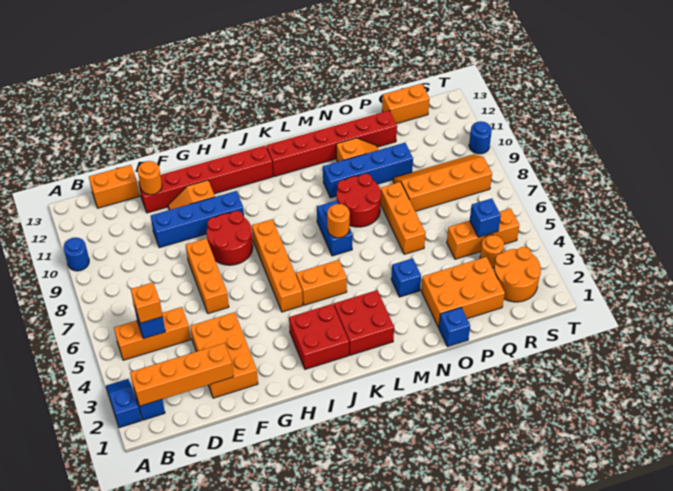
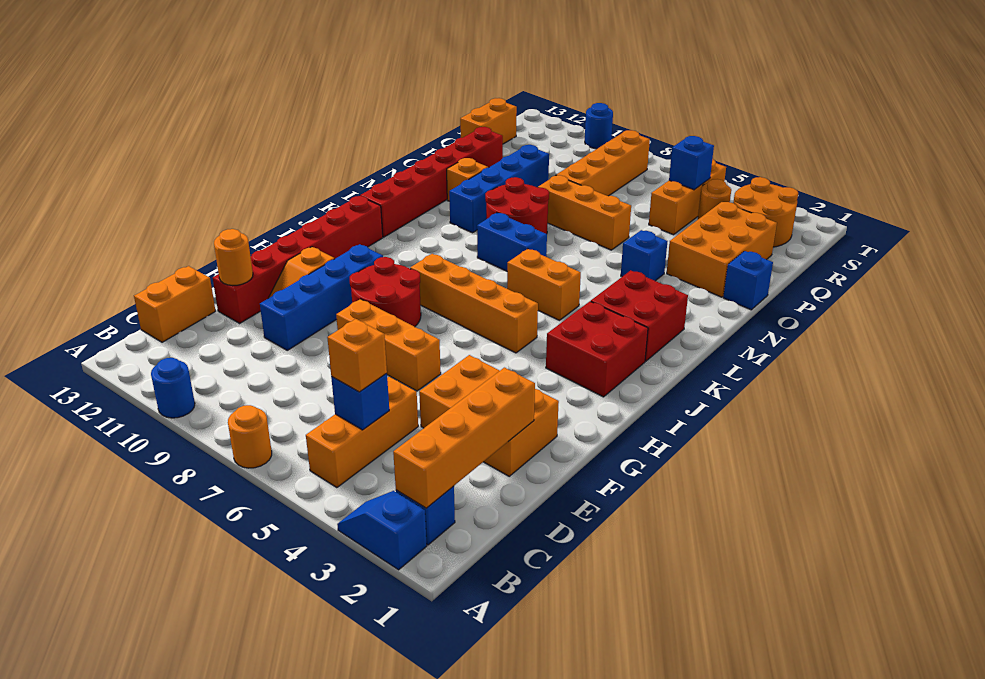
orange 1x2 brick [296,260,347,305] -> orange 1x2 brick turned to [507,249,581,320]
orange 1x1 round brick [327,204,350,238] -> orange 1x1 round brick moved to [228,405,272,468]

